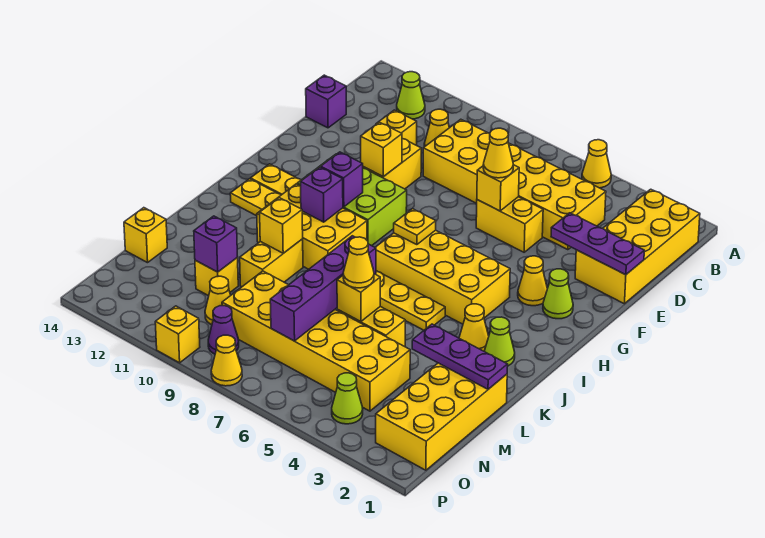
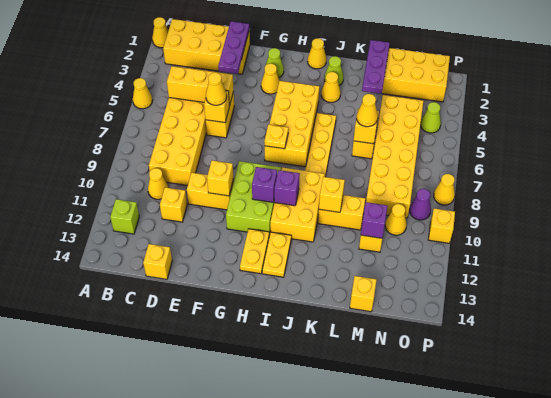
none -> yellow 1x1 cone [152,17,168,48]
lime 1x1 cone [397,72,425,119] -> lime 1x1 brick [110,199,139,234]
none -> yellow 1x3 brick [167,66,234,106]
purple 1x1 brick [306,75,346,128] -> yellow 1x1 brick [143,244,172,279]
none -> yellow 1x1 cone [308,38,326,69]
purple 1x4 brick [270,236,376,341] -> none

